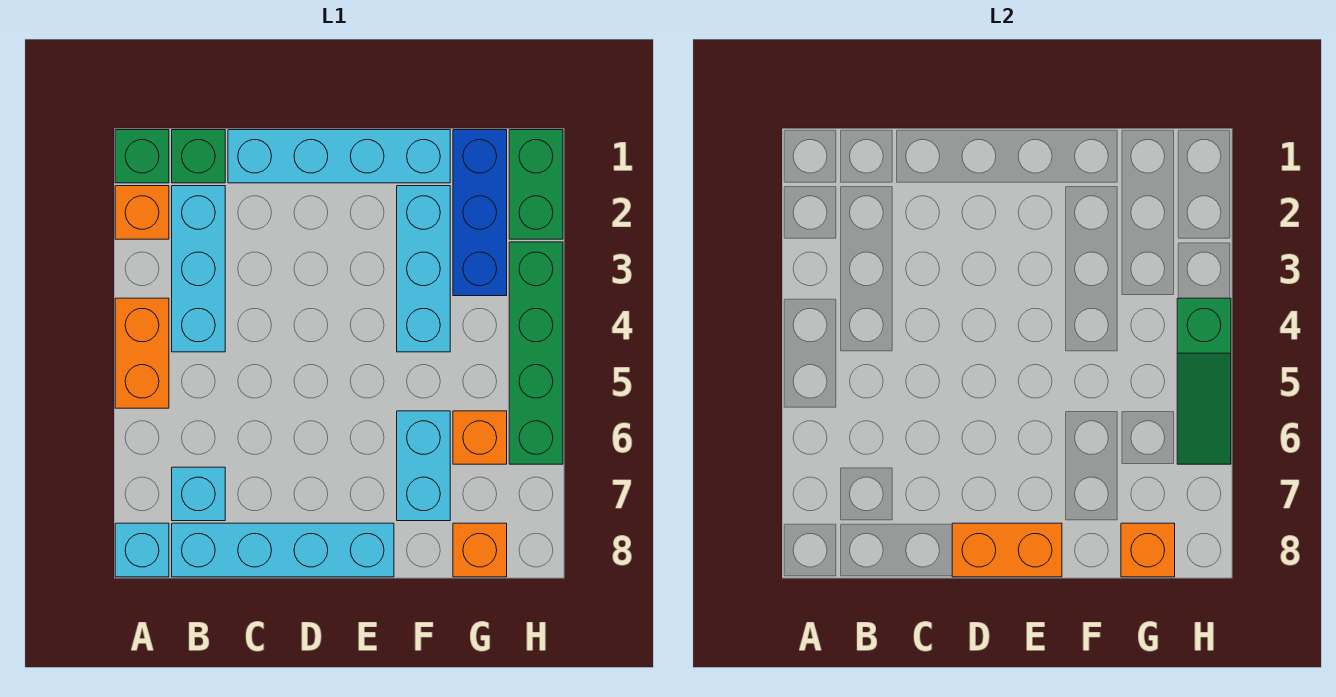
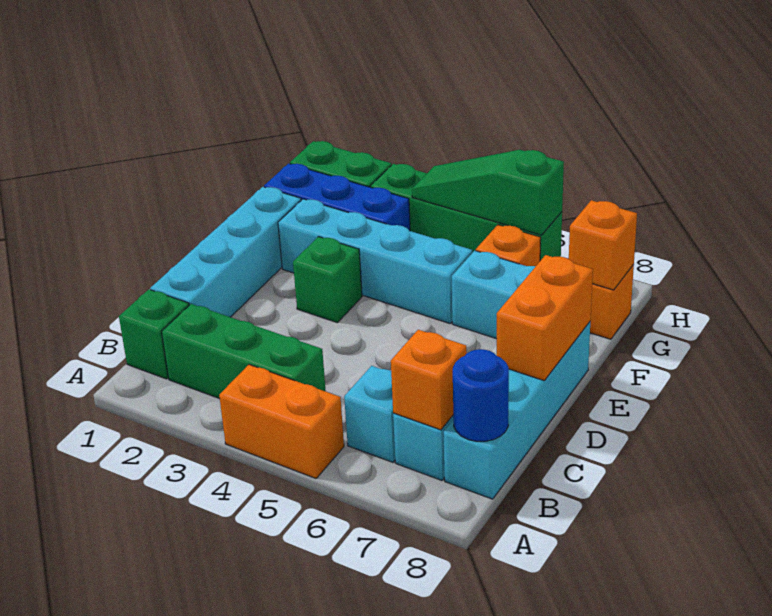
green 1x1 brick [115,130,169,183] -> green 1x1 brick moved to [293,237,362,322]
orange 1x1 brick [115,186,169,239] -> orange 1x1 brick moved to [391,330,467,430]
cyan 1x1 brick [115,523,169,577] -> cyan 1x1 brick moved to [344,366,395,462]
cyan 1x3 brick [172,186,225,352] -> green 1x3 brick [162,304,326,399]
none -> blue 1x1 round brick [453,349,509,441]
cyan 1x3 brick [397,186,450,352] -> cyan 1x4 brick [278,199,472,324]
green 1x3 slope [1177,298,1231,464] -> green 1x3 slope turned to [412,150,564,235]

